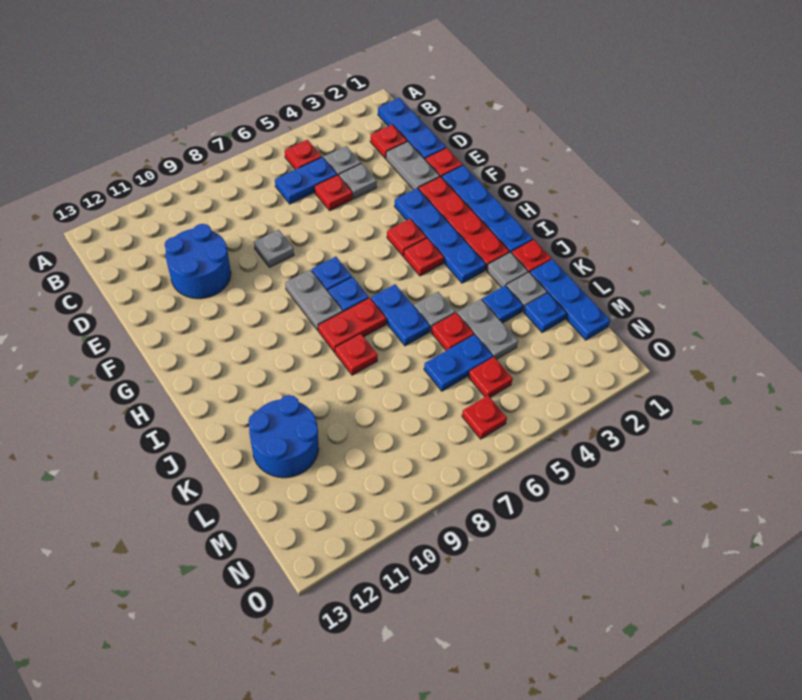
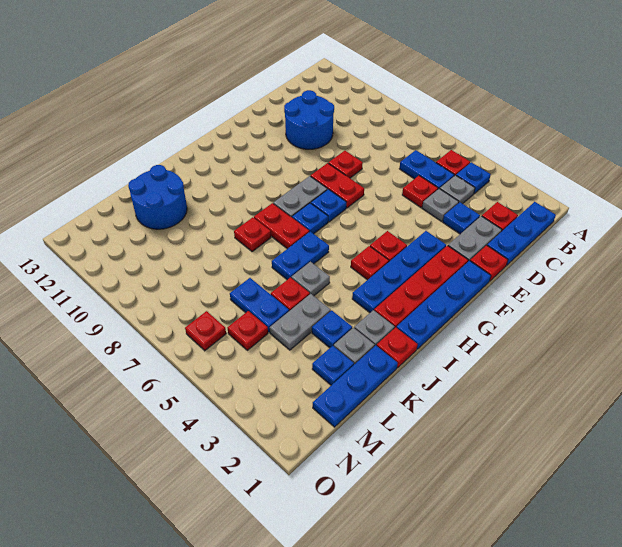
none -> blue 1x1 plate [456,162,491,194]
none -> blue 1x1 plate [443,202,480,234]
grey 1x1 plate [254,230,294,268] -> red 1x1 plate [328,151,363,178]
none -> red 1x2 plate [311,163,364,208]

